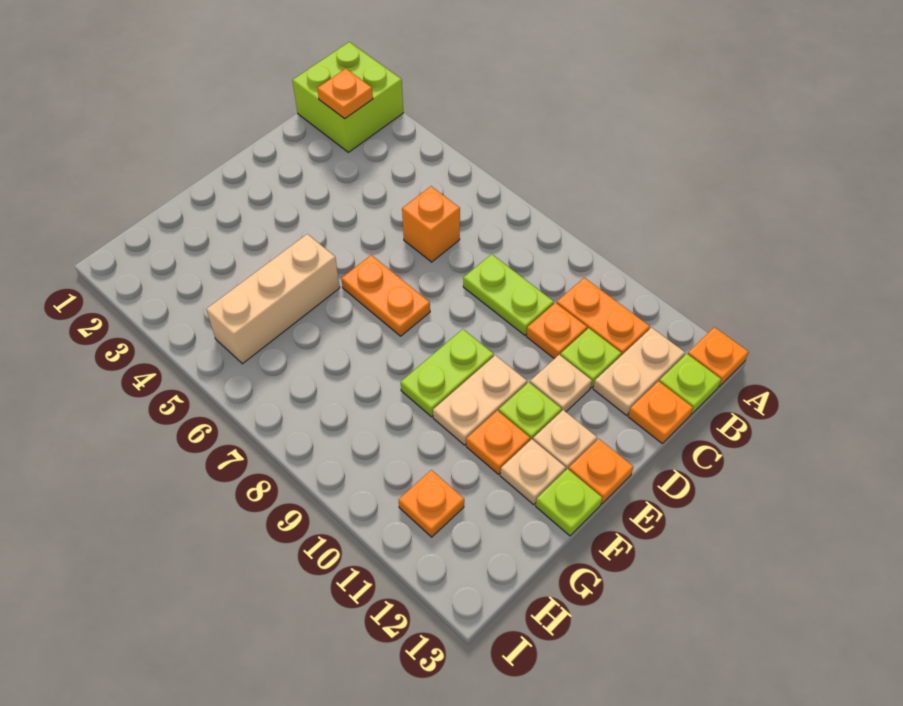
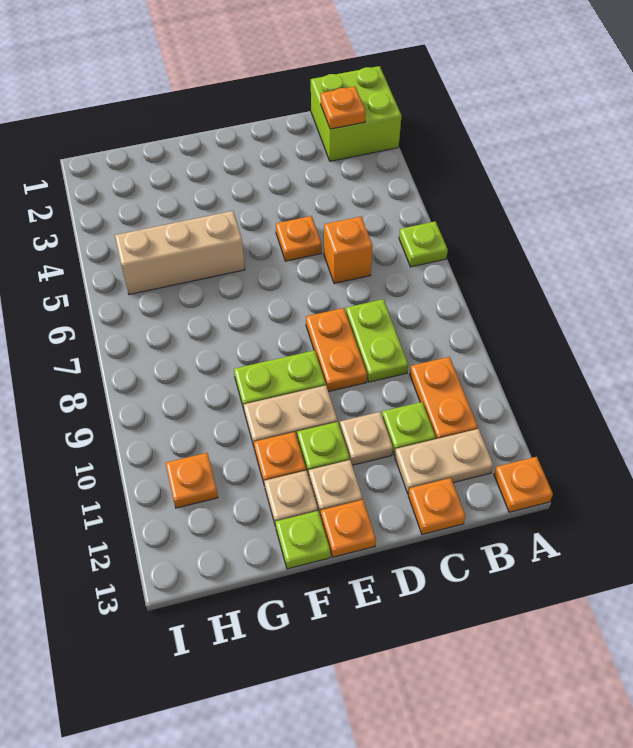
lime 1x1 plate [659,354,721,415] -> lime 1x1 plate moved to [399,221,448,267]
orange 1x1 plate [526,303,587,359] -> orange 1x1 plate moved to [276,216,322,261]
orange 1x2 plate [341,255,430,336] -> orange 1x2 plate moved to [306,308,367,392]

